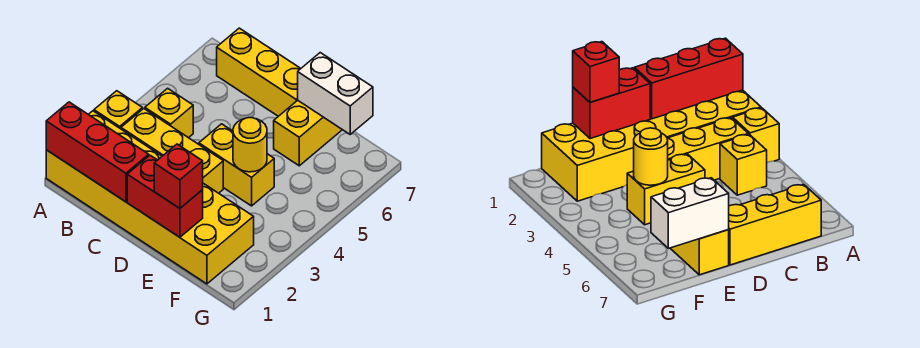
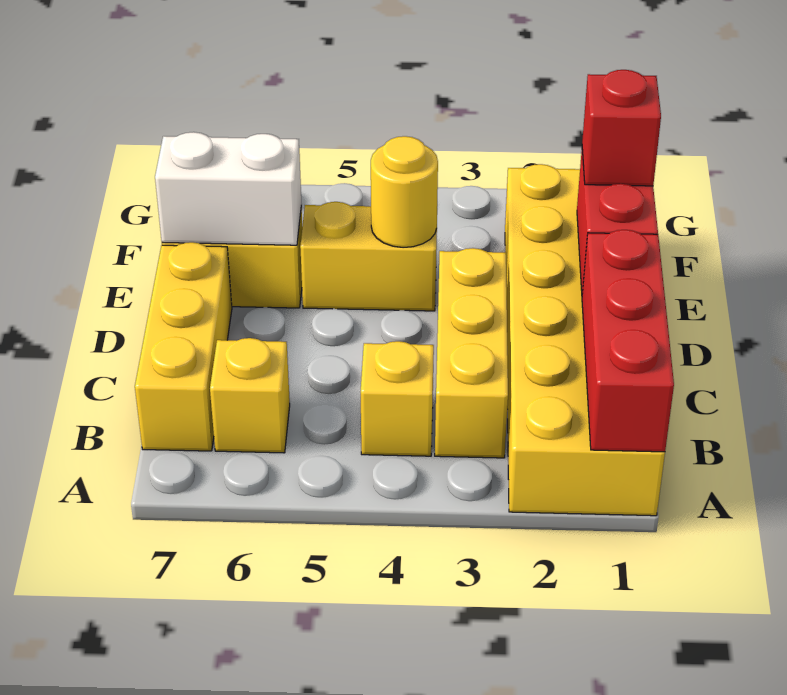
yellow 1x1 brick [94,91,142,129] -> yellow 1x1 brick moved to [210,338,290,453]
yellow 1x2 brick [199,124,274,206] -> yellow 1x2 brick turned to [300,202,437,311]
white 1x2 brick [298,53,373,134] -> white 1x2 brick turned to [155,132,301,245]

